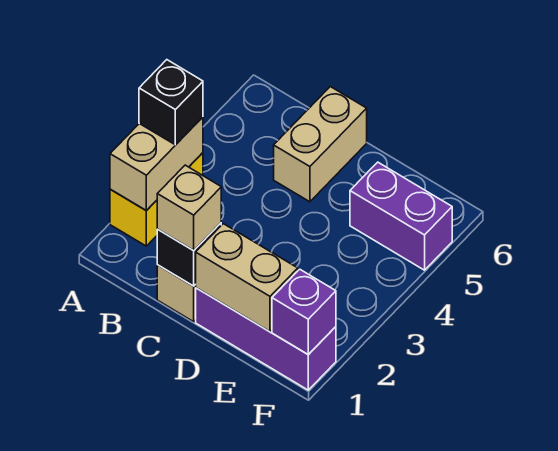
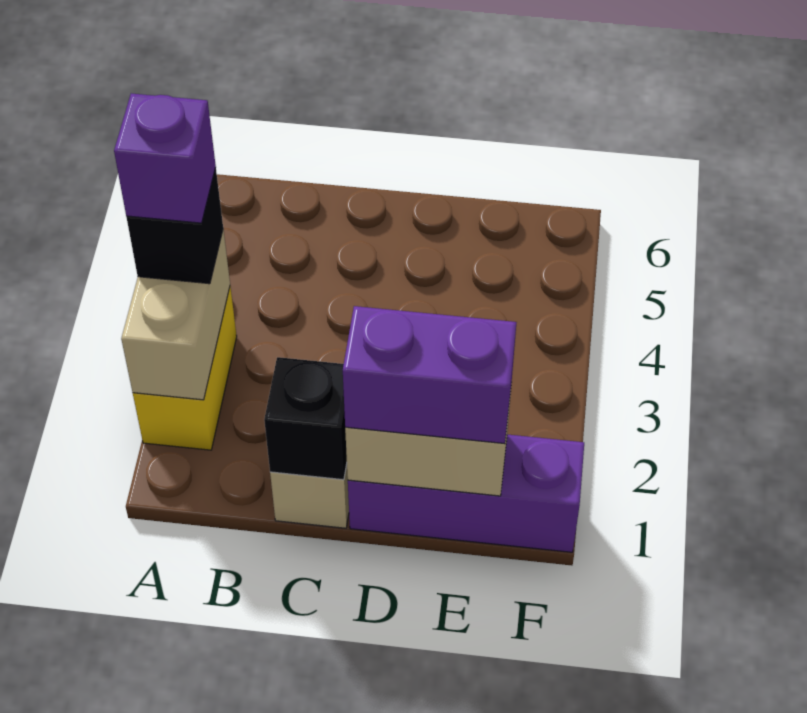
tan 1x1 brick [157,165,221,250] -> none
tan 1x2 brick [274,87,367,202] -> none
purple 1x2 brick [350,162,452,270] -> purple 1x2 brick moved to [343,306,516,444]
purple 1x1 brick [272,269,336,355] -> purple 1x1 brick moved to [114,93,216,223]

